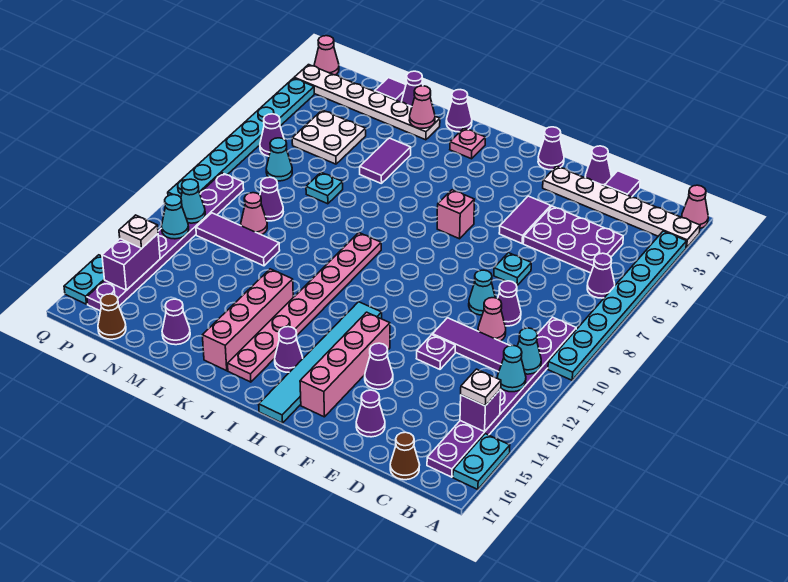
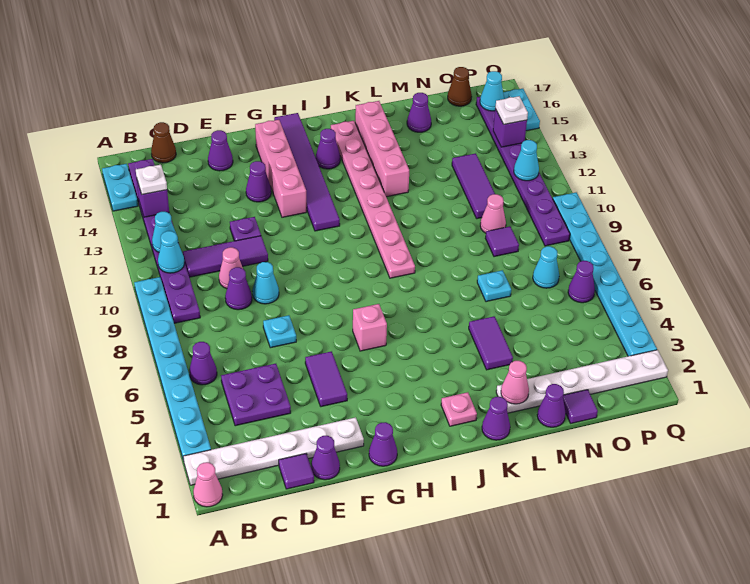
purple 2x3 plate [523,206,623,273] -> purple 2x2 plate [221,364,291,426]
cyan 1x6 tile [259,302,382,423] -> purple 1x6 tile [274,113,340,231]
purple 1x3 tile [196,213,280,266] -> purple 1x3 tile turned to [452,153,495,219]
white 2x2 plate [292,110,366,164] -> none
purple 1x1 cone [260,177,283,221] -> purple 1x1 tile [485,226,519,257]
cyan 1x1 cone [181,179,205,223] -> cyan 1x1 cone moved to [480,71,504,111]
purple 1x2 brick [102,234,160,290] -> purple 1x1 brick [493,109,527,147]
pink 1x1 cone [314,36,339,75] -> none

